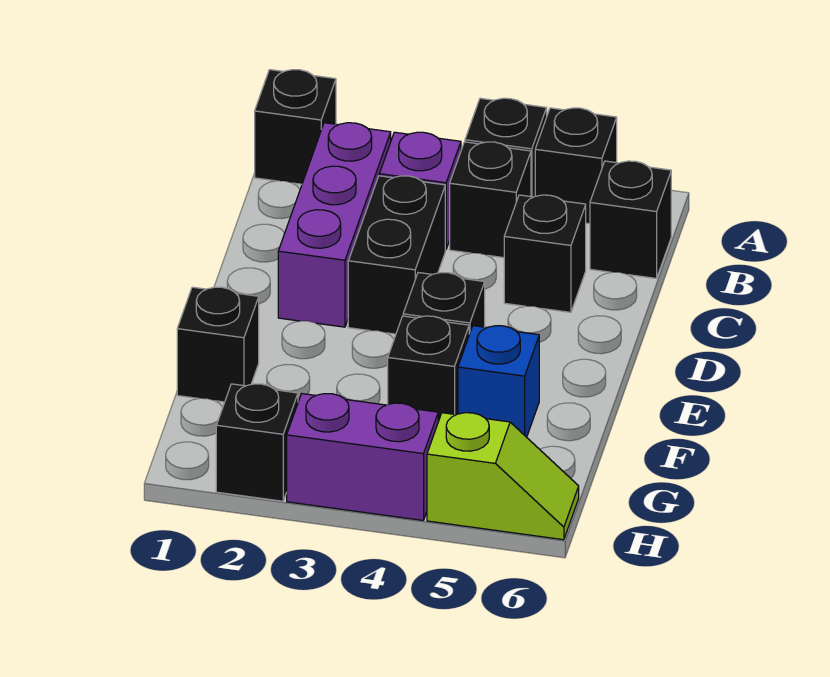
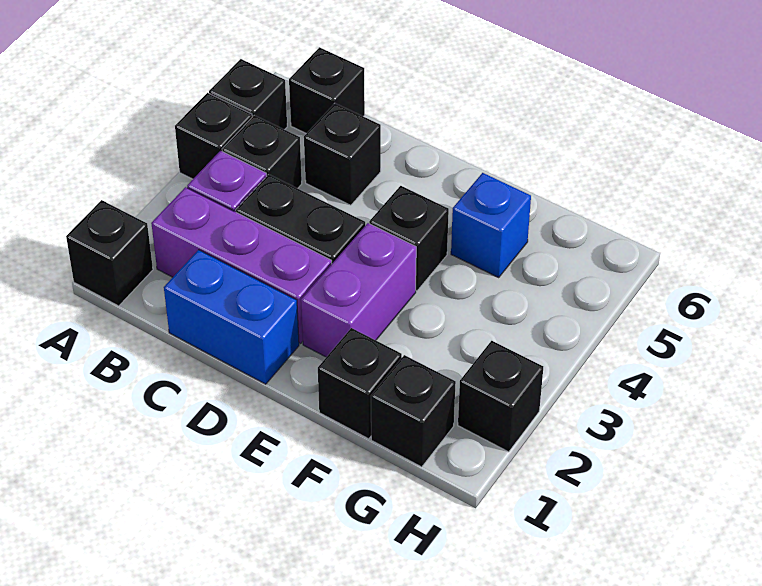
none -> blue 1x2 brick [164,250,299,384]
black 1x1 brick [388,316,469,421] -> black 1x1 brick moved to [371,355,456,467]
purple 1x2 brick [287,394,438,520] -> purple 1x2 brick moved to [301,223,416,357]
lime 1x2 slope [427,413,579,540] -> none

